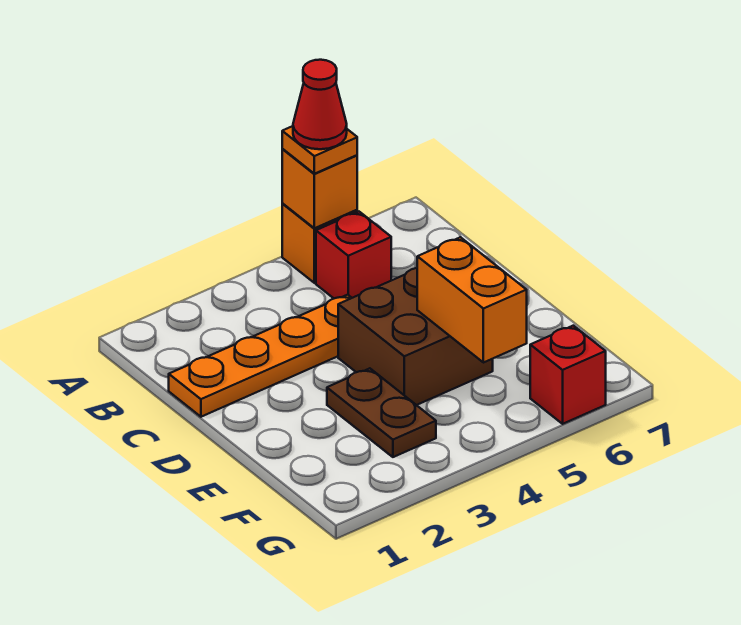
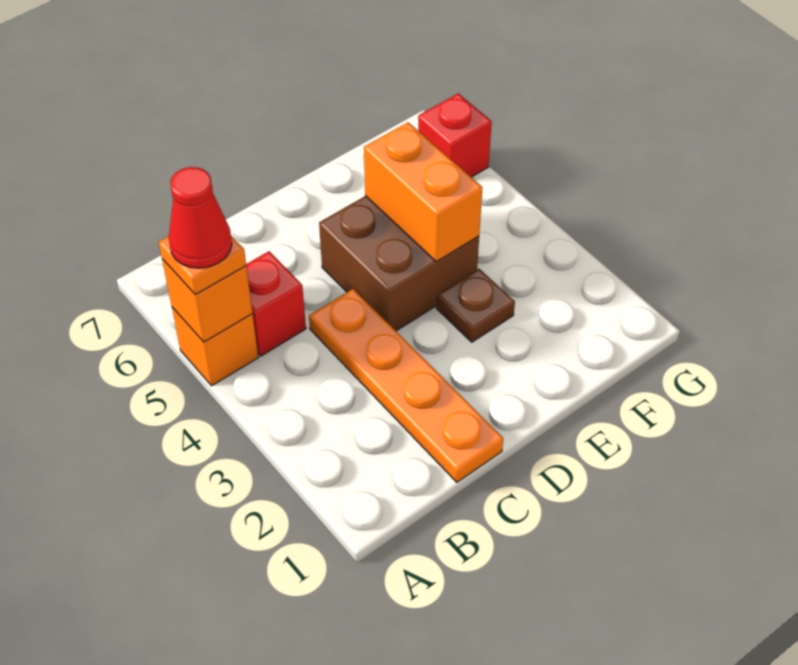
brown 1x2 plate [327,368,436,457] -> brown 1x1 plate [436,269,515,342]
orange 1x2 brick [417,237,527,363] -> orange 1x2 brick turned to [364,122,483,262]

